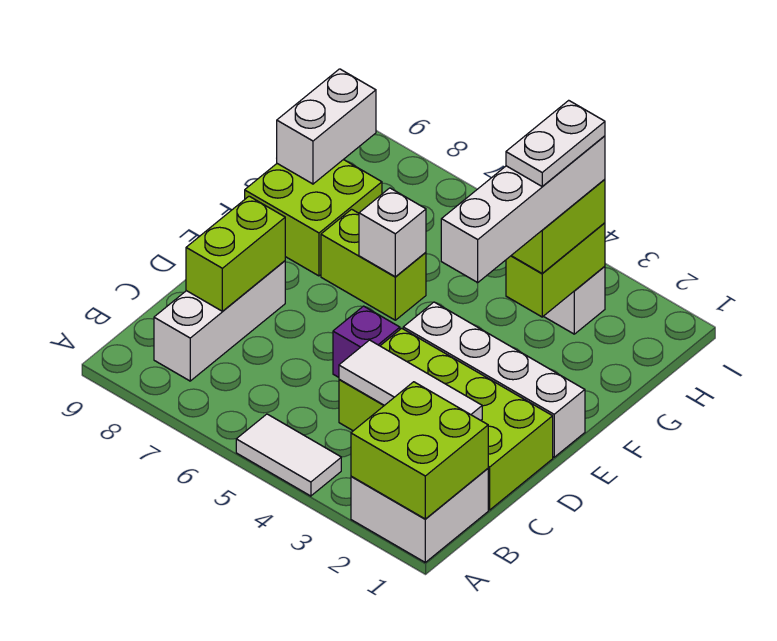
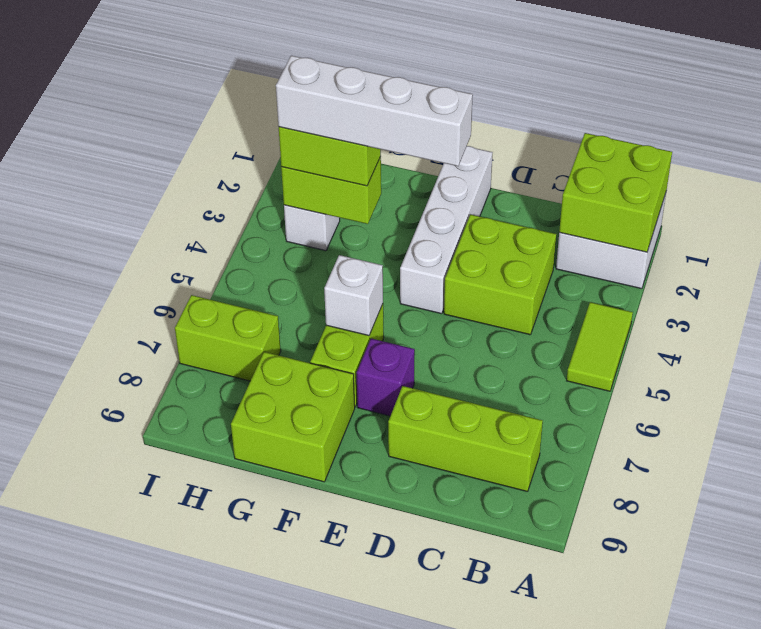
white 1x2 tile [236,414,341,496] -> lime 1x2 tile [567,302,633,391]
white 1x3 brick [154,261,285,381] -> lime 1x3 brick [388,386,543,492]
lime 2x4 brick [339,328,553,510] -> lime 2x2 brick [444,214,556,335]
white 1x3 tile [339,340,482,420] -> none
lime 1x2 brick [186,196,285,311] -> lime 1x2 brick moved to [175,295,281,381]
purple 1x1 brick [333,306,400,377] -> purple 1x1 brick moved to [357,339,415,416]
white 1x2 plate [506,100,605,187] -> none
white 1x2 brick [277,69,376,184] -> none

